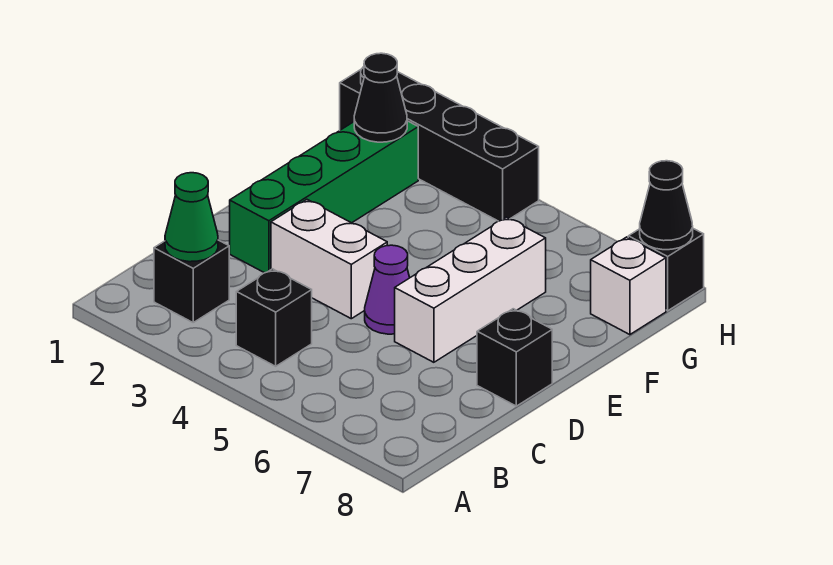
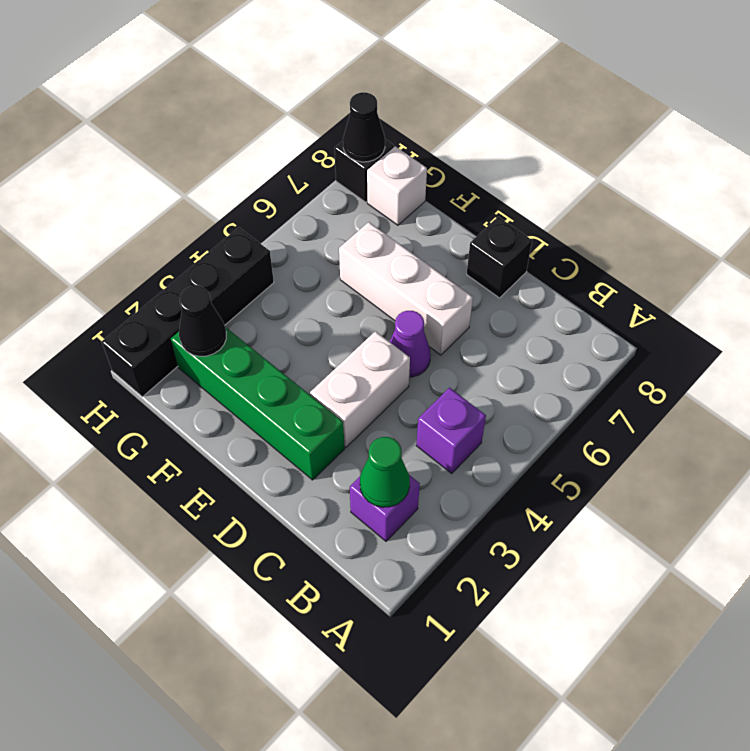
black 1x1 brick [154,240,229,322] -> purple 1x1 brick [350,475,420,541]
black 1x1 brick [236,269,312,366] -> purple 1x1 brick [416,388,486,474]

